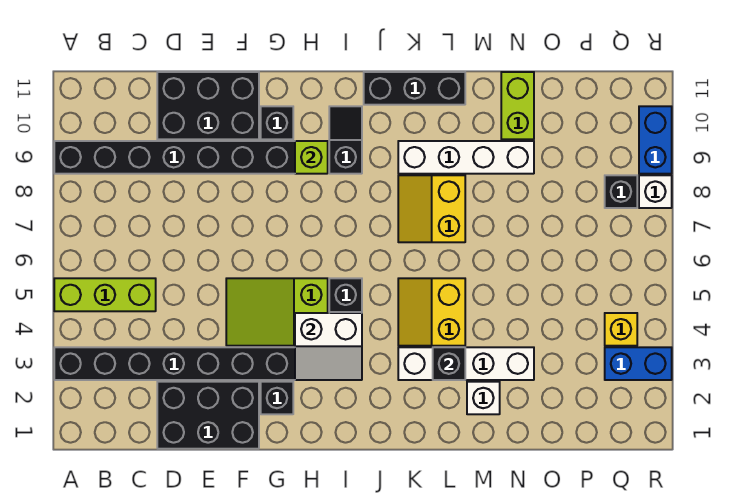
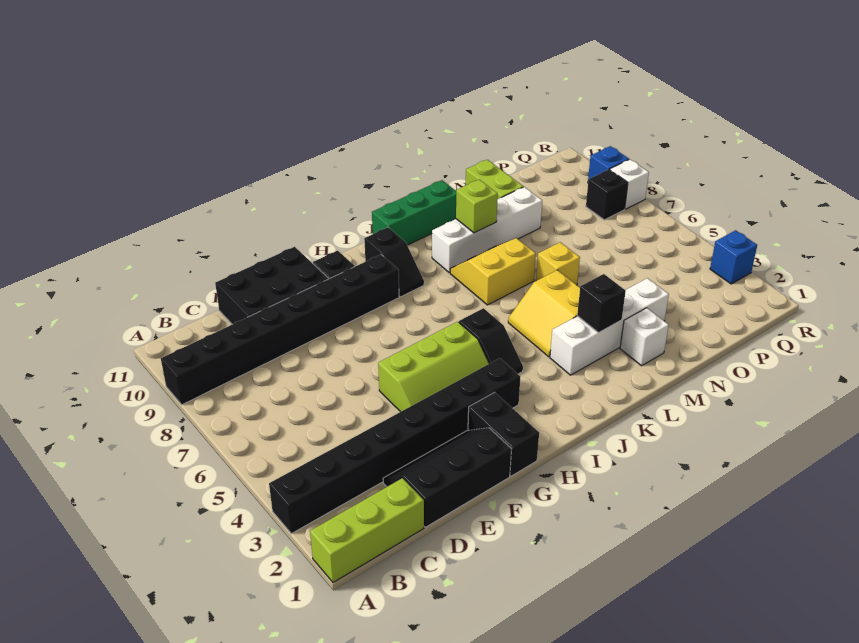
lime 1x3 brick [54,278,156,311] -> lime 1x3 brick moved to [310,478,424,582]
black 2x3 brick [157,382,259,449] -> black 2x3 slope [383,428,511,527]
lime 2x3 slope [226,278,328,346] -> lime 2x3 slope turned to [378,322,489,412]
black 1x1 brick [261,382,293,414] -> black 1x2 brick [468,392,539,476]
white 2x2 slope [295,313,362,380] -> none
lime 1x1 brick [295,141,328,174] -> lime 1x1 brick moved to [456,179,498,233]
black 1x2 slope [329,106,362,174] -> black 1x2 slope turned to [364,227,424,297]
black 1x3 brick [364,72,465,105] -> green 1x3 brick [372,180,456,245]
yellow 2x2 slope [398,175,465,242] -> yellow 2x2 slope turned to [450,238,536,305]
blue 1x2 brick [605,347,672,380] -> blue 1x1 brick [710,230,757,284]
yellow 1x1 brick [605,313,637,346] -> yellow 1x1 brick moved to [536,242,580,285]
blue 1x2 brick [639,106,672,174] -> blue 1x1 brick [588,146,629,180]

